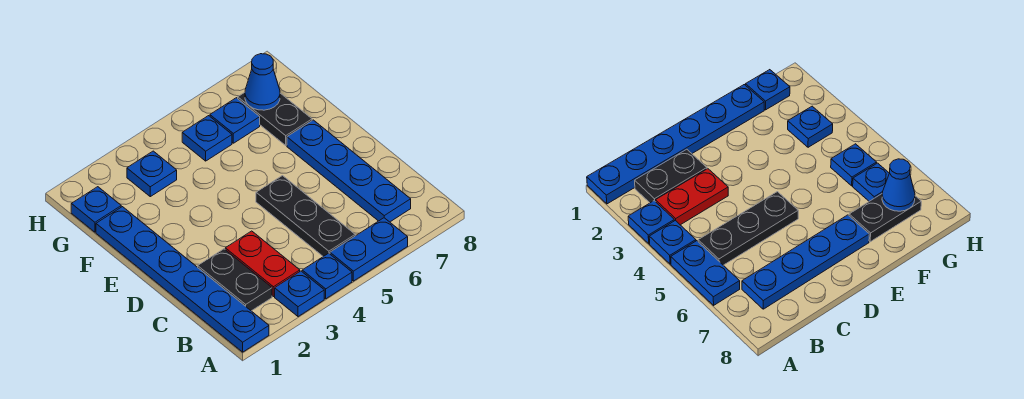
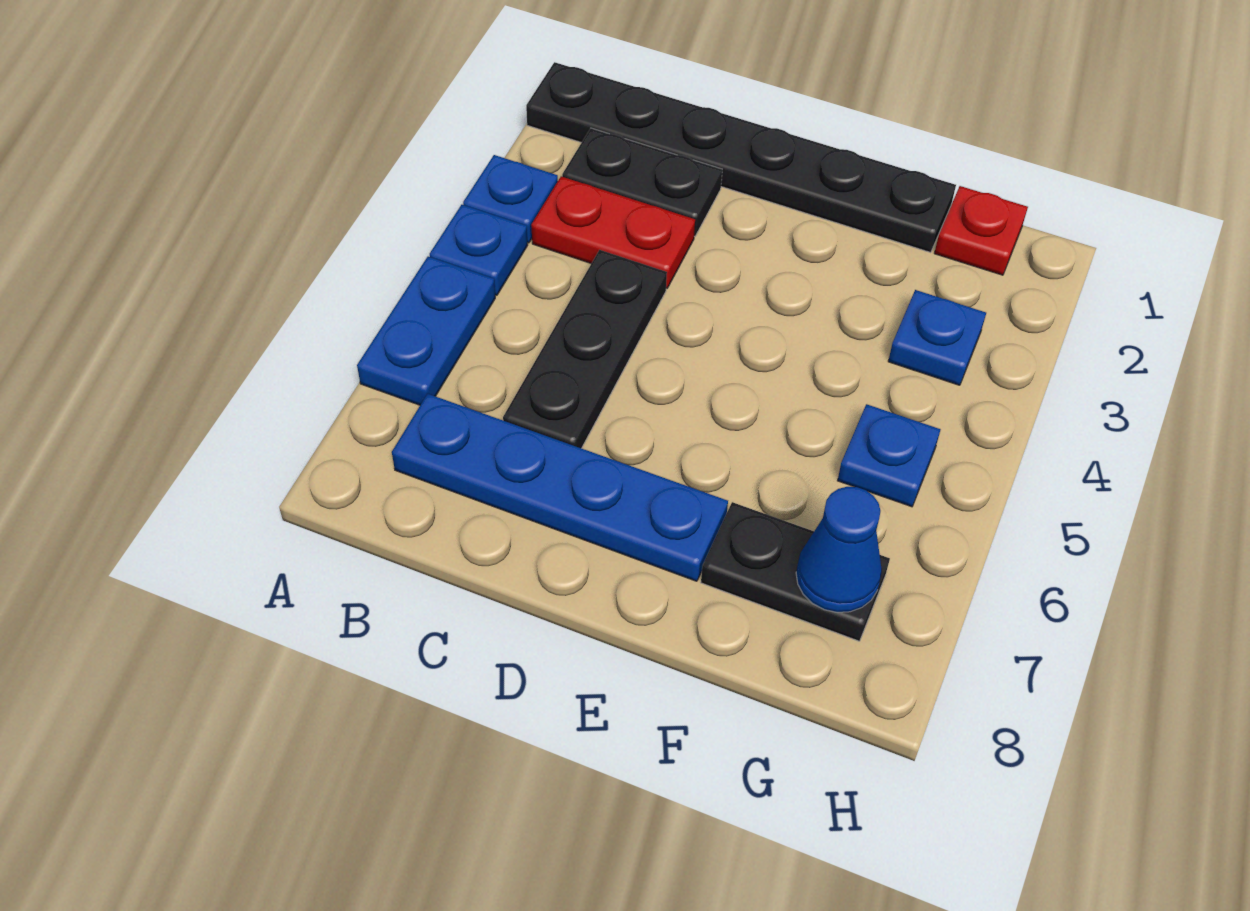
blue 1x6 plate [96,207,269,352] -> black 1x6 plate [526,62,956,253]
black 1x3 plate [256,176,355,256] -> black 1x3 plate turned to [503,250,667,448]
blue 1x1 plate [71,187,121,232] -> red 1x1 plate [934,186,1028,275]
blue 1x1 plate [210,98,260,143] -> none

